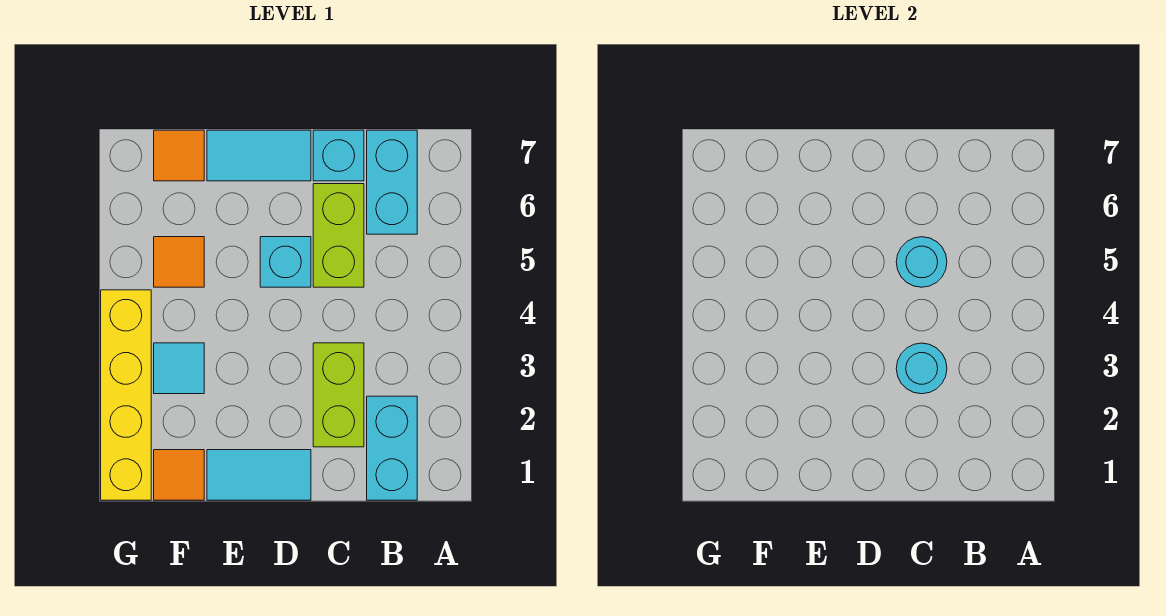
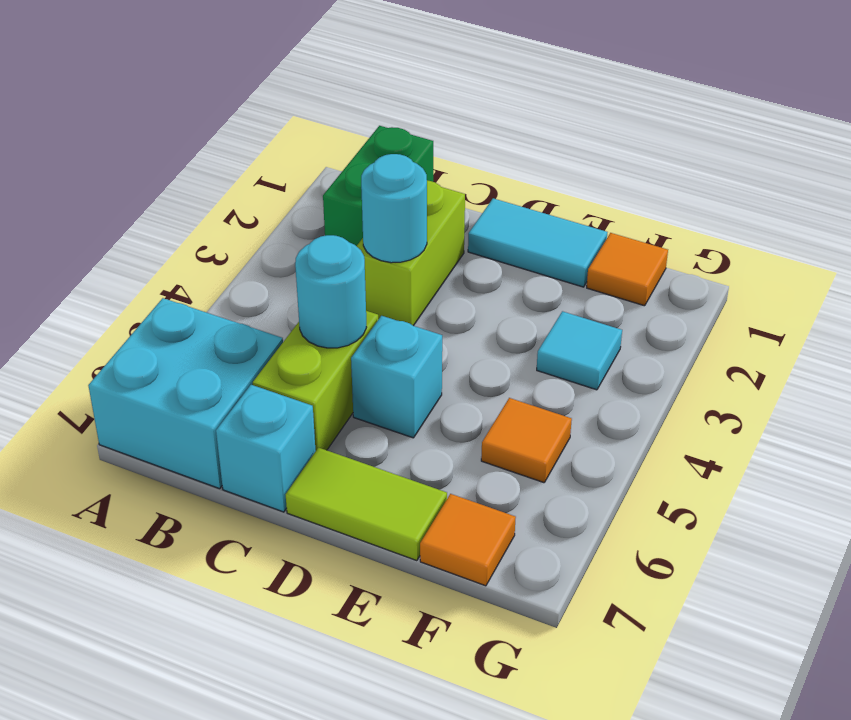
cyan 1x2 brick [367,396,417,500] -> green 1x2 brick [323,126,433,246]
cyan 1x2 brick [367,130,417,234] -> cyan 2x2 brick [88,298,283,489]
cyan 1x2 tile [207,130,311,181] -> lime 1x2 tile [286,448,447,561]
yellow 1x4 brick [101,290,151,500] -> none

